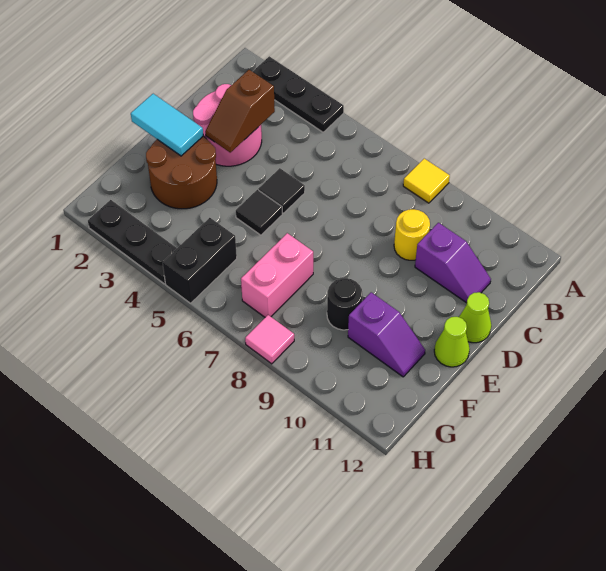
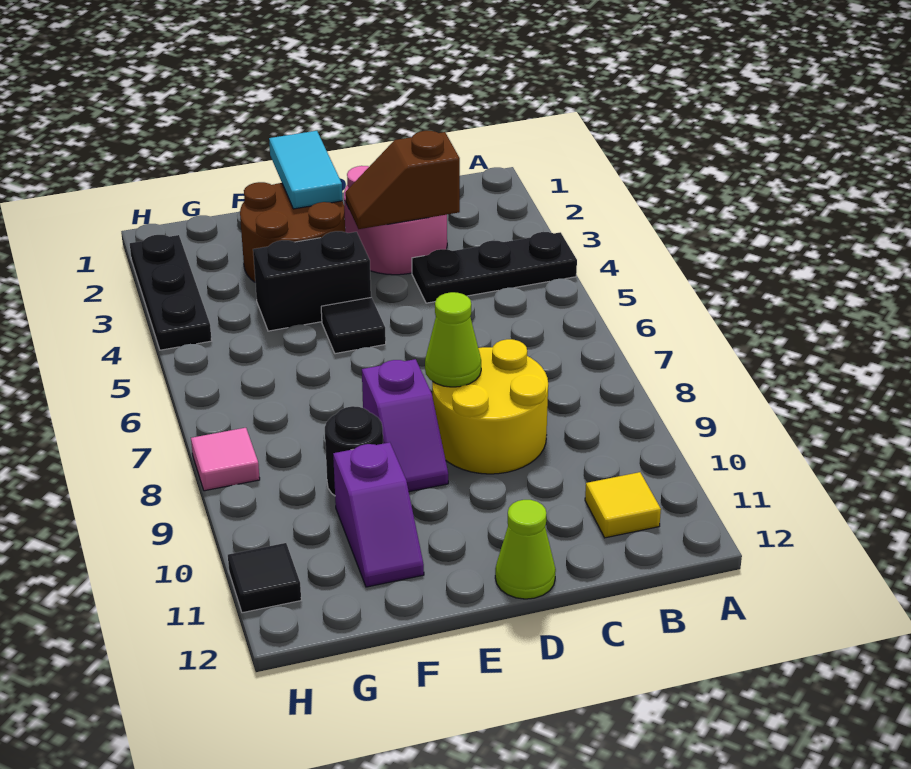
black 1x3 plate [252,56,344,132] -> black 1x3 plate turned to [412,232,577,303]
yellow 1x1 tile [403,159,450,203] -> yellow 1x1 tile moved to [585,472,661,538]
yellow 1x1 round brick [394,209,430,260] -> yellow 2x2 round brick [432,339,548,474]
purple 1x2 slope [415,223,491,303] -> purple 1x2 slope moved to [362,359,448,492]
black 1x1 tile [259,168,305,213] -> black 1x1 tile moved to [228,543,301,613]
lime 1x1 cone [434,317,470,367] -> lime 1x1 cone moved to [425,292,481,387]
pink 1x2 brick [241,233,313,317] -> none
black 1x2 brick [163,218,237,303] -> black 1x2 brick moved to [253,231,371,331]

